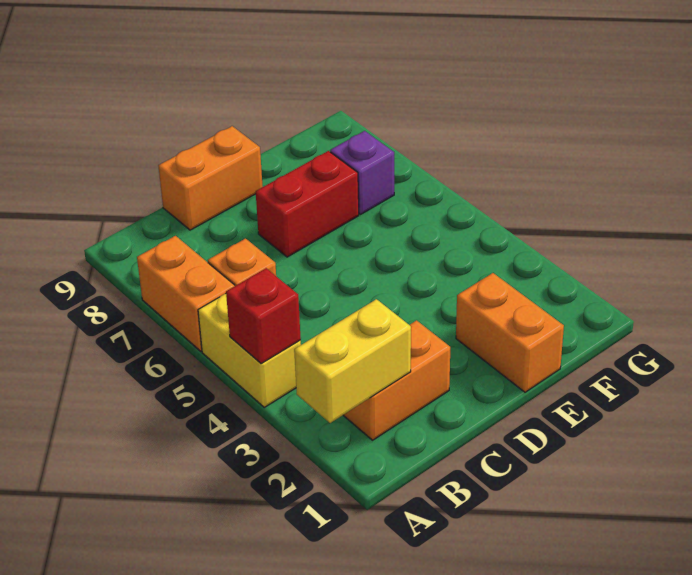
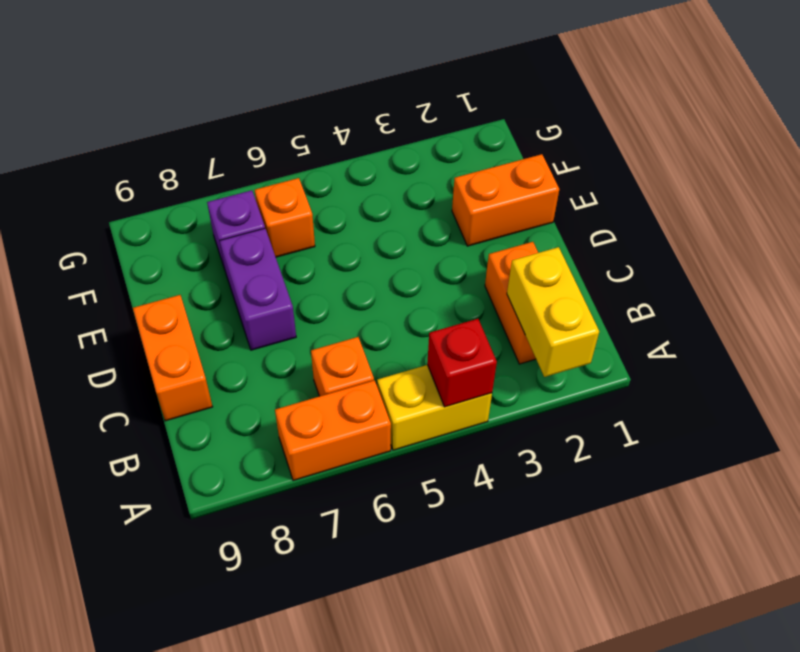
red 1x2 brick [256,151,359,257] -> purple 1x2 brick [220,229,296,350]
none -> orange 1x1 brick [255,178,315,257]

